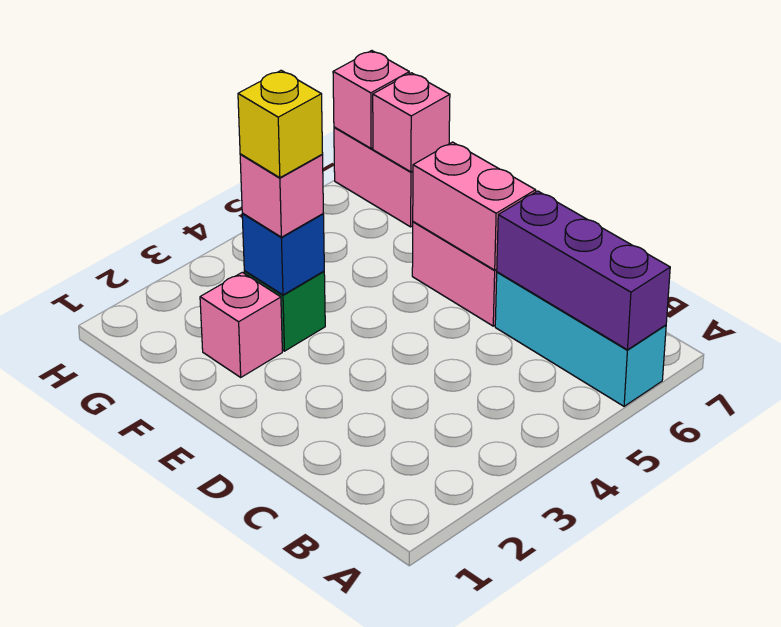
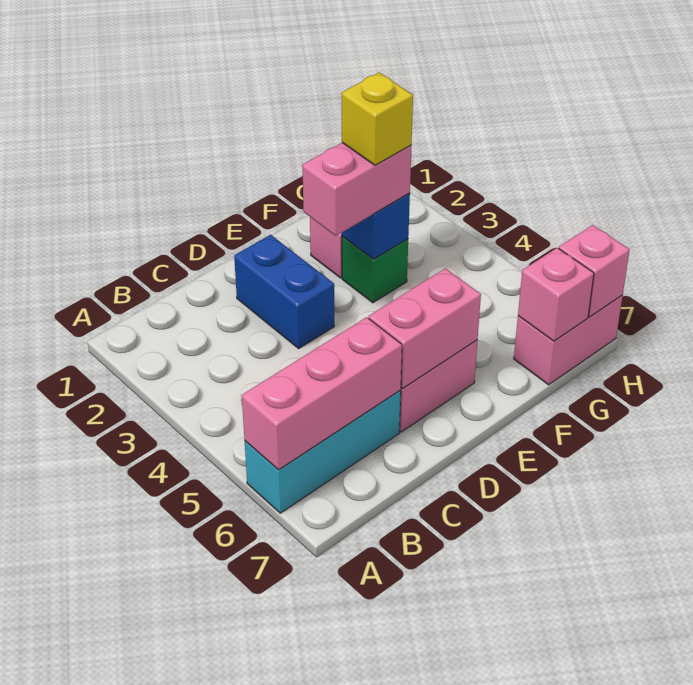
purple 1x3 brick [497,191,670,350] -> pink 1x3 brick [242,317,402,470]
none -> blue 1x2 brick [234,235,334,348]
pink 1x1 brick [240,154,323,237] -> pink 1x2 brick [302,143,411,236]

